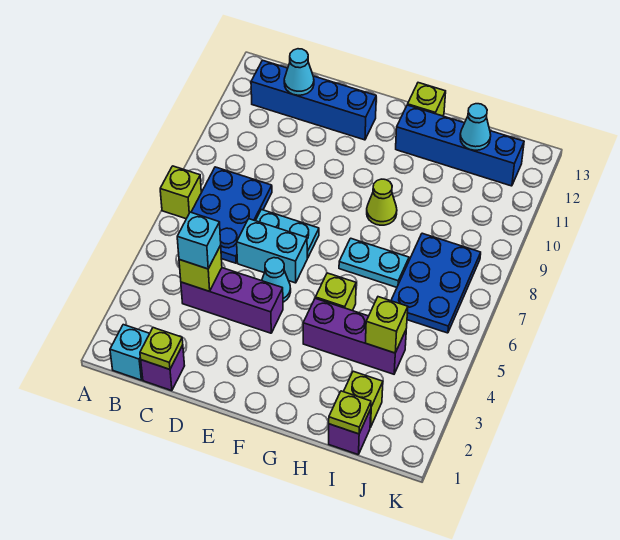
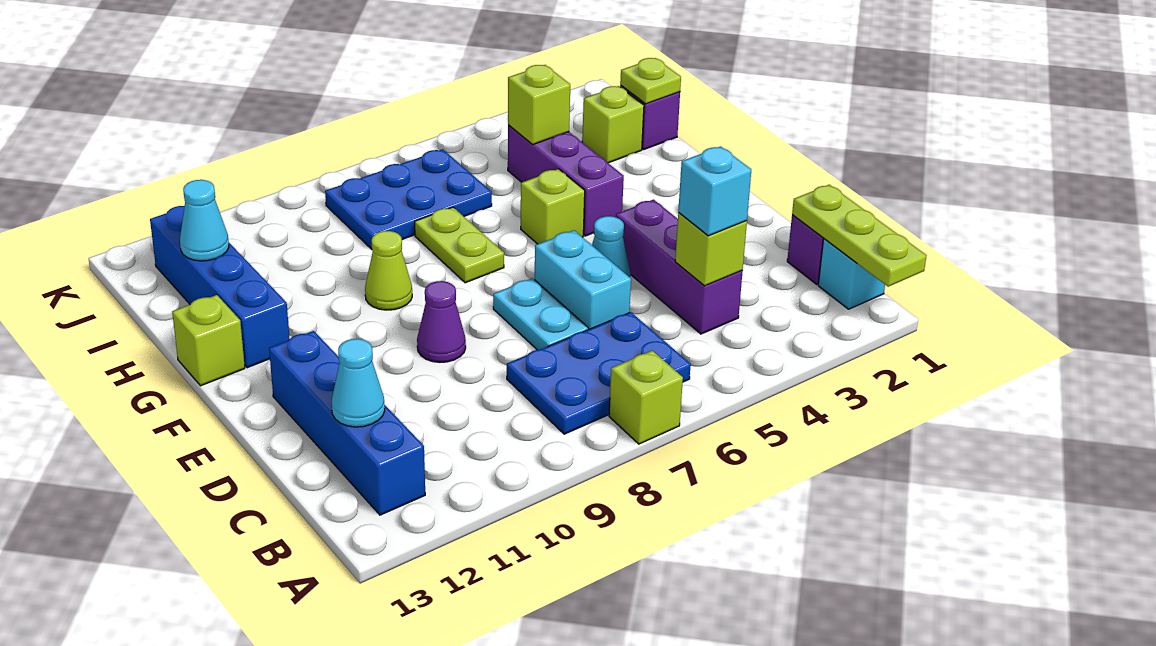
lime 1x1 plate [140,328,183,369] -> lime 1x3 plate [792,185,927,287]
none -> purple 1x1 cone [417,281,466,362]
cyan 1x2 plate [339,238,409,287] -> lime 1x2 plate [415,207,504,283]

